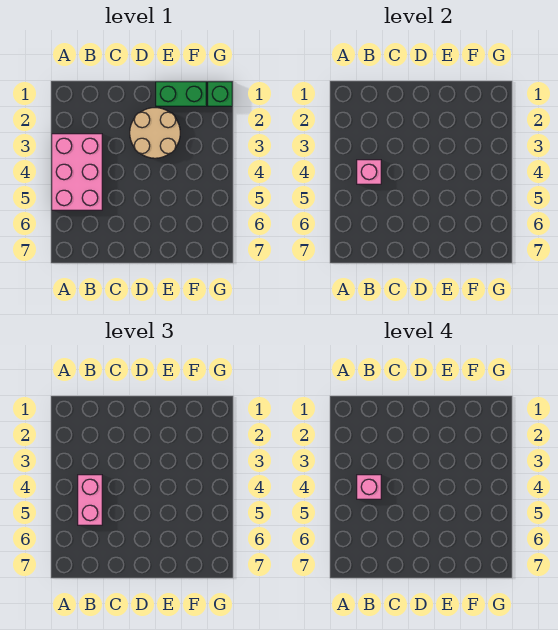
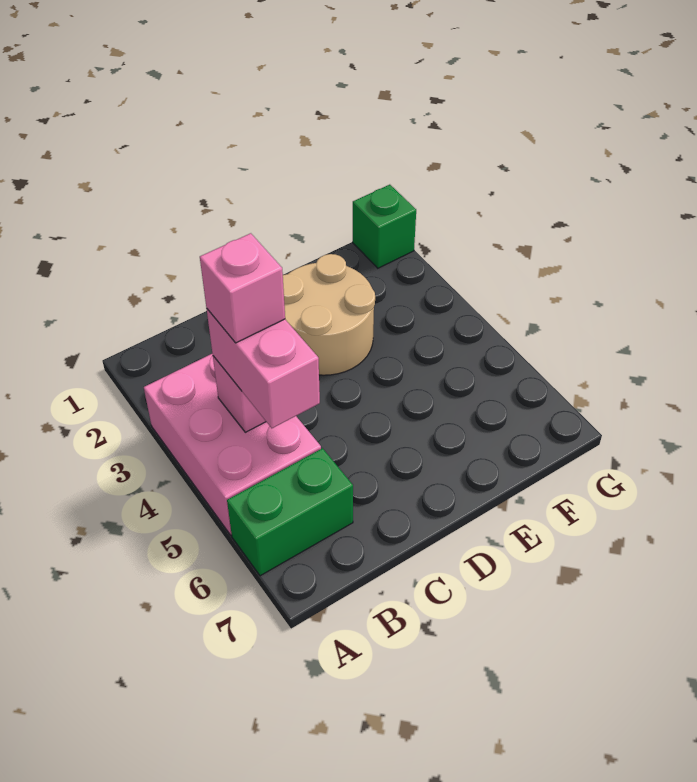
green 1x2 brick [156,82,206,106] -> green 1x2 brick moved to [227,448,353,576]

